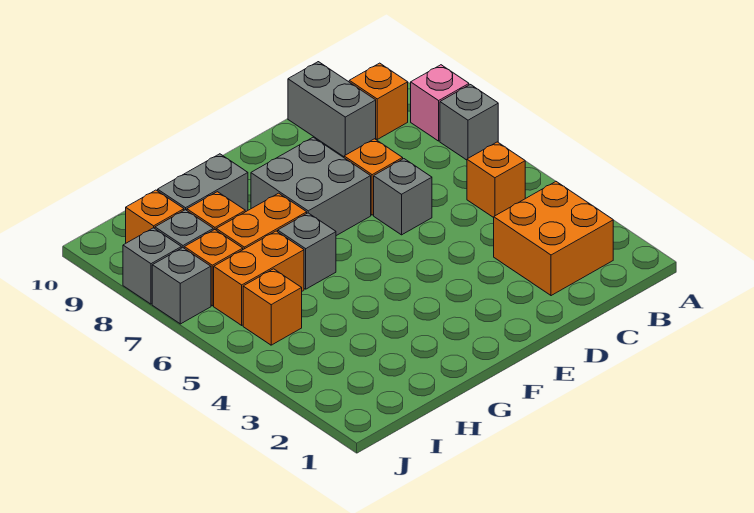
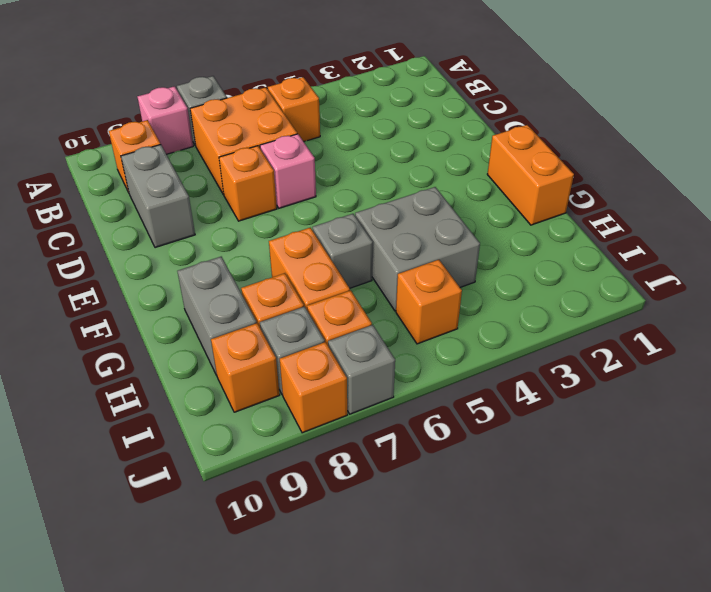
orange 2x2 brick [494,182,613,296] -> orange 2x2 brick moved to [190,87,297,195]
grey 1x2 brick [288,62,376,157] -> grey 1x2 brick turned to [121,145,195,248]
grey 1x1 brick [374,159,432,235] -> pink 1x1 brick [260,134,316,208]
grey 2x2 brick [251,137,371,236] -> grey 2x2 brick moved to [355,187,480,311]
orange 1x2 brick [214,231,304,325] -> orange 1x2 brick moved to [487,125,574,225]
grey 1x1 brick [123,228,181,304] -> orange 1x1 brick [280,342,347,433]

